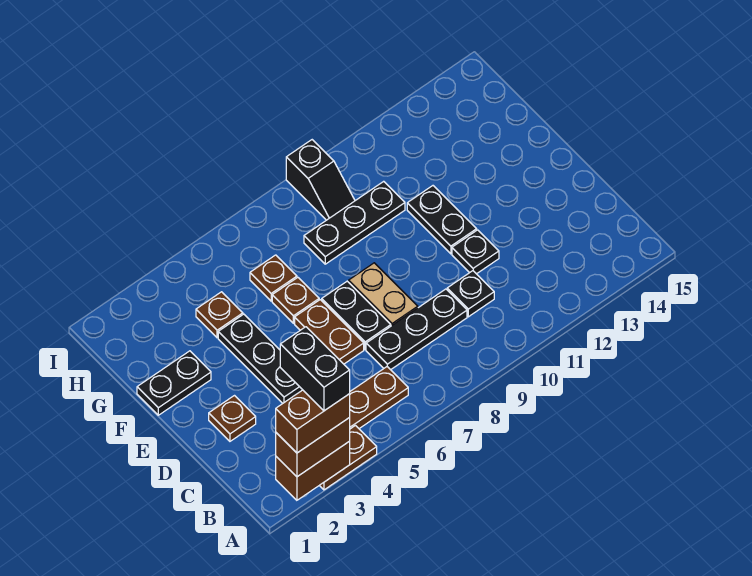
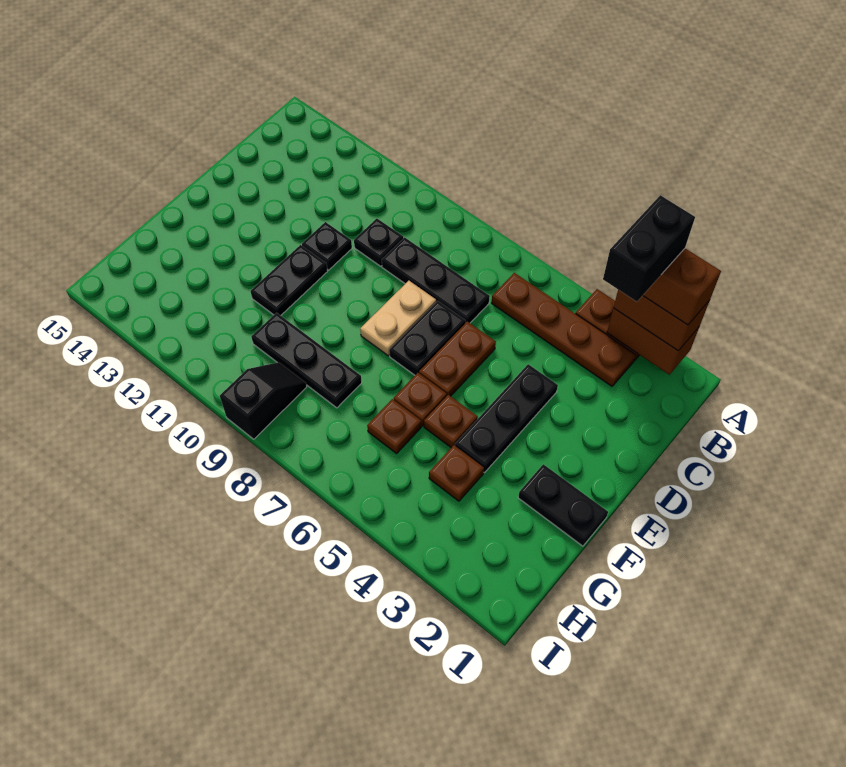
brown 1x1 plate [209,396,256,441] -> brown 1x1 plate moved to [424,395,478,448]

